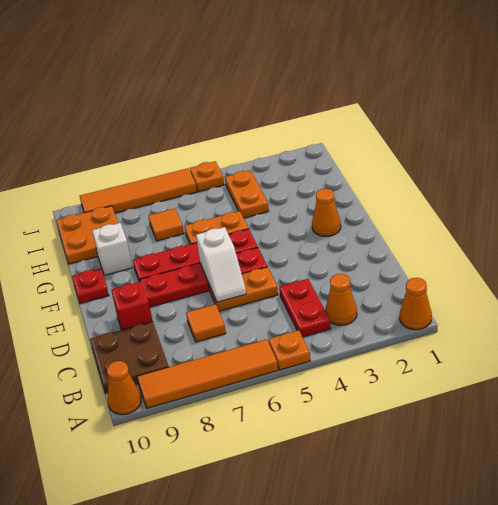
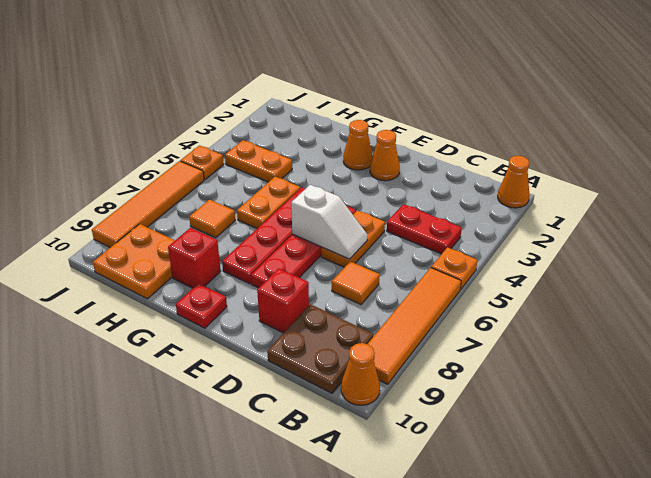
orange 1x1 cone [325,274,357,325] -> orange 1x1 cone moved to [370,130,400,181]
white 1x1 brick [92,223,133,275] -> red 1x1 brick [168,228,221,288]

